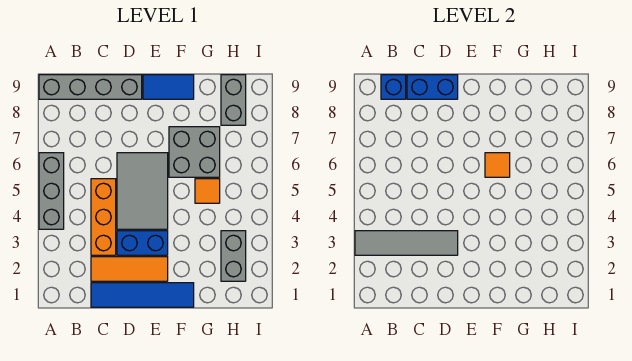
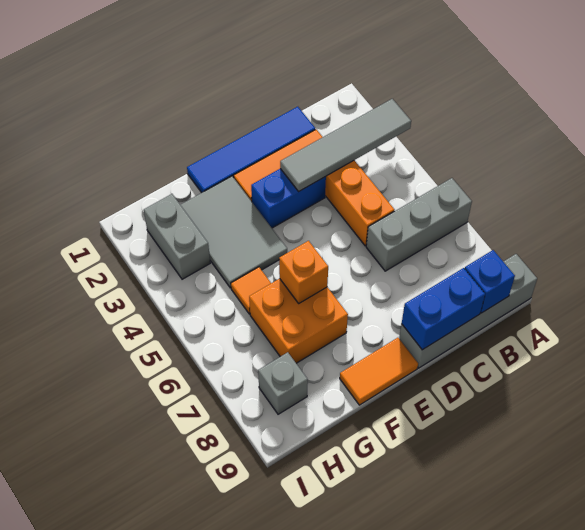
grey 1x3 brick [39,153,64,229] -> grey 1x3 brick turned to [366,178,472,271]
grey 2x3 tile [117,153,168,229] -> grey 2x3 tile moved to [181,176,287,288]
blue 1x2 tile [143,75,194,99] -> orange 1x2 tile [340,338,418,405]
grey 2x2 brick [169,127,220,177] -> orange 2x2 brick [249,279,348,363]
orange 1x1 tile [485,153,510,177] -> orange 1x1 brick [279,241,328,303]
grey 1x2 brick [221,75,246,125] -> grey 1x1 brick [258,352,308,414]

